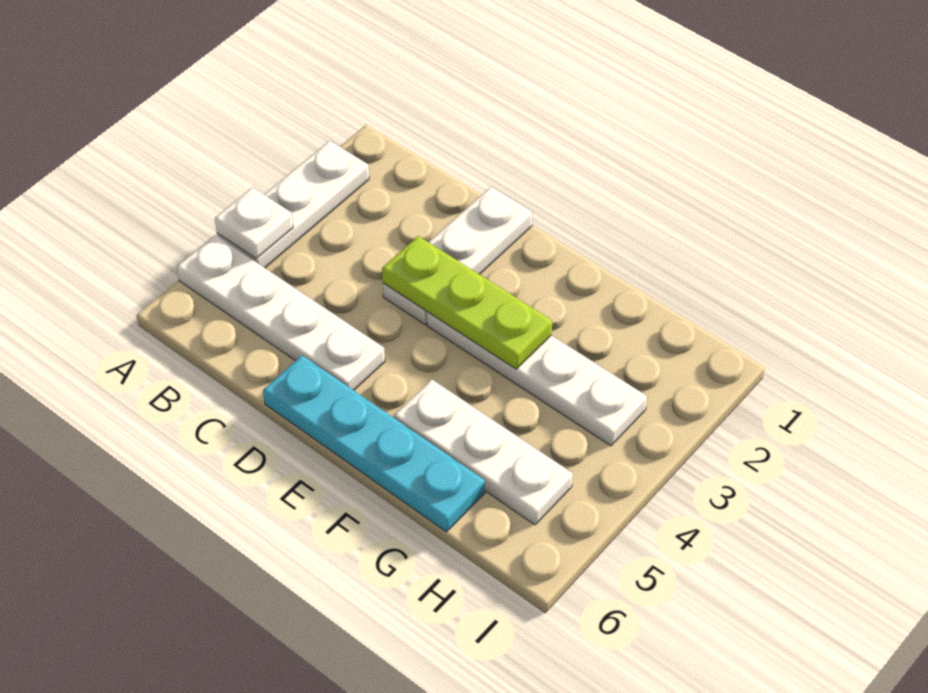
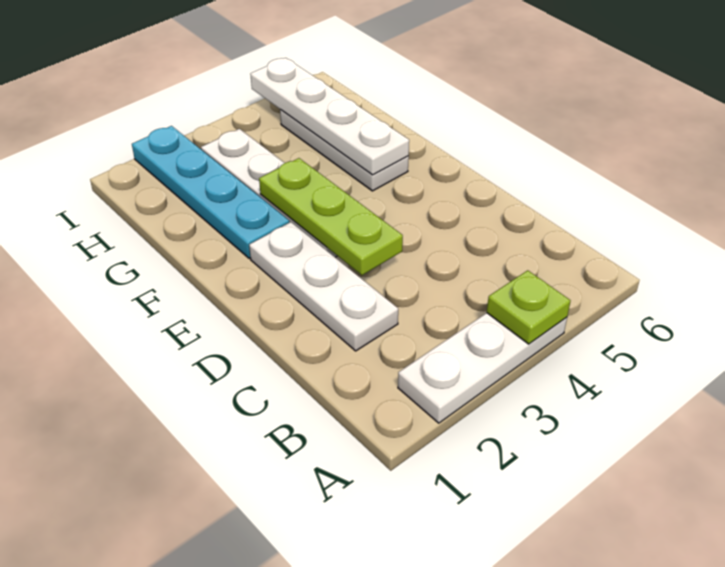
white 1x1 plate [215,187,293,259] -> lime 1x1 plate [487,270,570,344]
white 1x4 plate [177,235,385,390] -> white 1x4 plate moved to [250,58,409,175]
white 1x3 plate [383,187,532,324] -> white 1x3 plate turned to [249,222,398,351]
cyan 1x4 plate [263,355,485,532] -> cyan 1x4 plate moved to [132,126,289,258]

